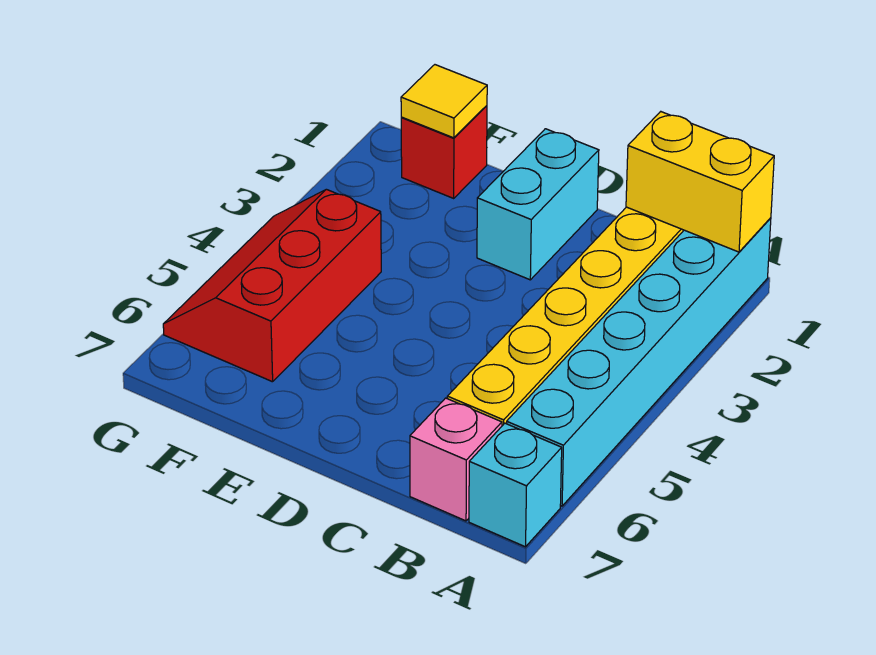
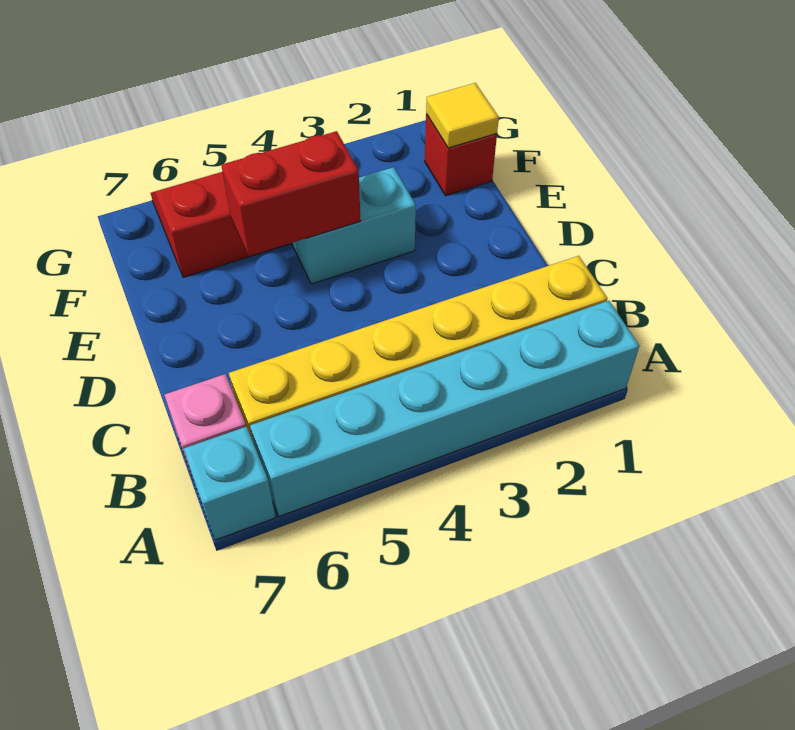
yellow 1x2 brick [626,112,774,252] -> none
cyan 1x2 brick [477,129,599,280] -> cyan 1x2 brick moved to [292,167,416,284]
none -> red 1x2 brick [221,131,361,256]

